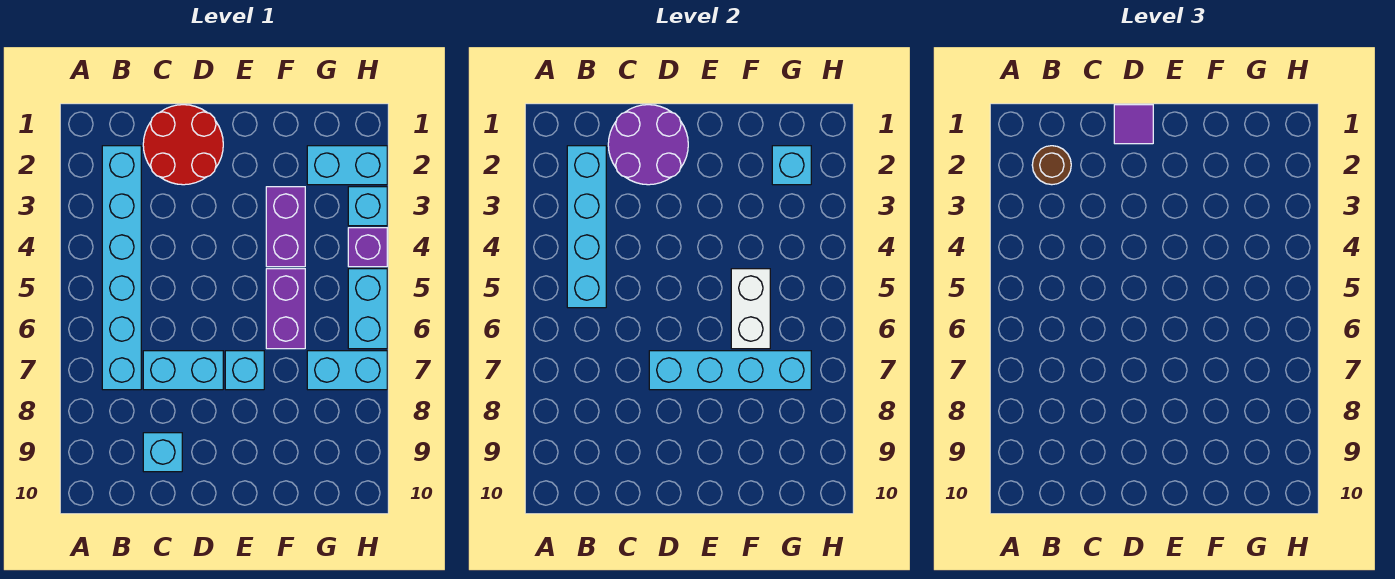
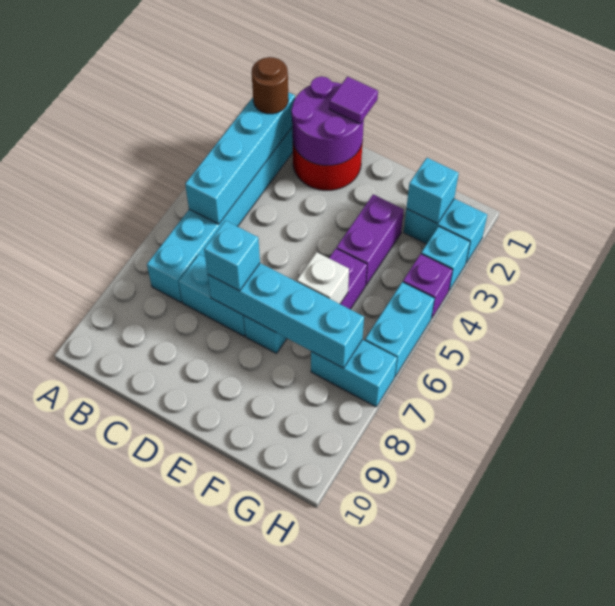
cyan 1x1 brick [143,433,182,472] -> cyan 1x1 brick moved to [204,221,260,291]
white 1x2 brick [731,269,770,349] -> white 1x1 brick [297,252,349,304]

